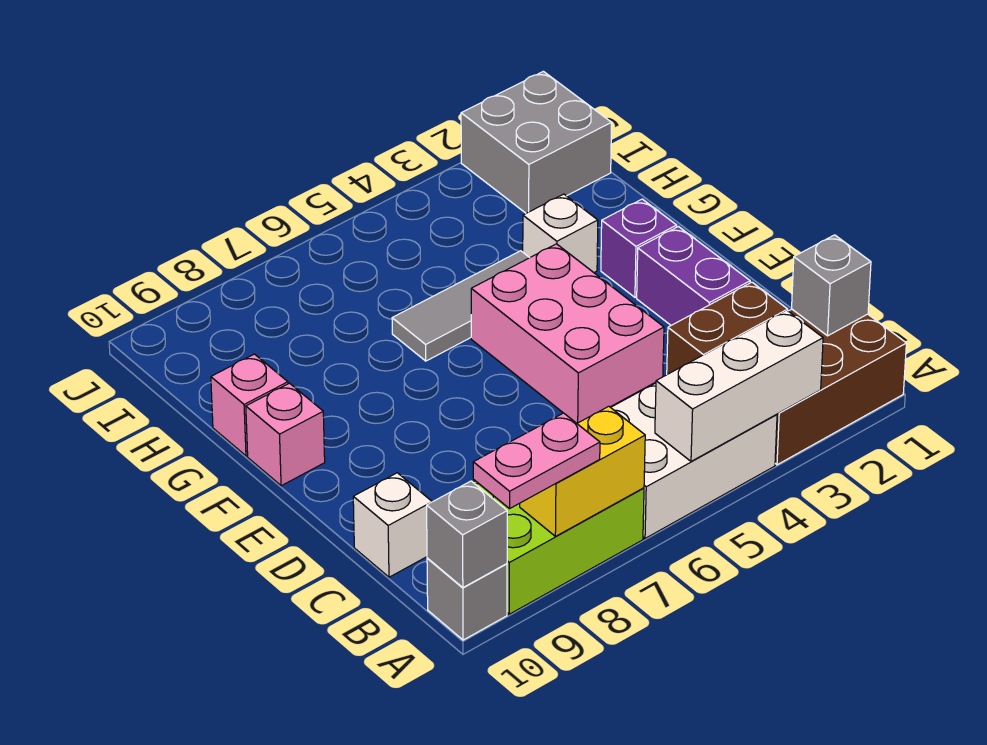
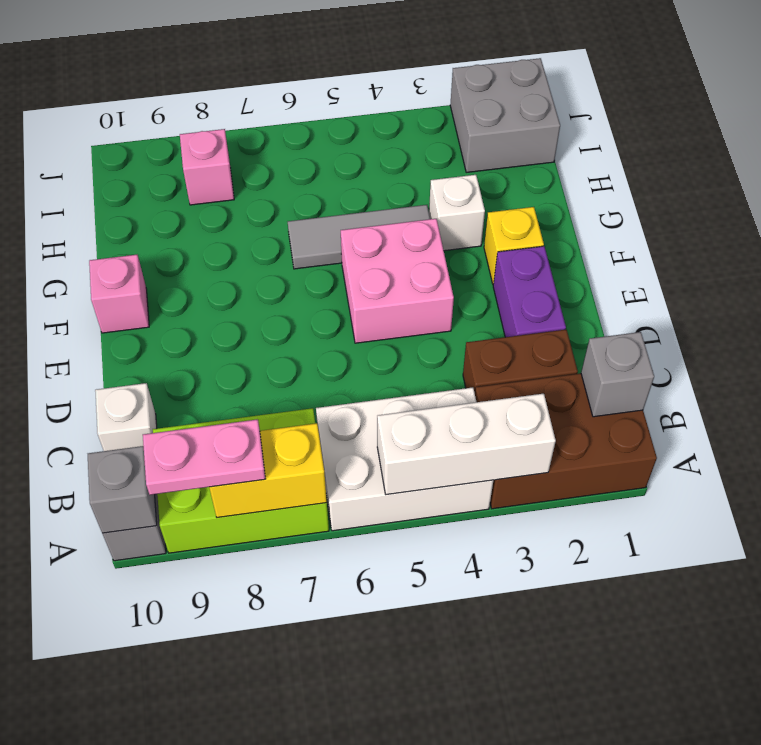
pink 2x3 brick [471,244,664,423] -> pink 2x2 brick [341,219,454,343]
purple 1x1 brick [601,199,677,297] -> yellow 1x1 brick [484,207,544,284]
pink 1x1 brick [211,354,288,456] -> pink 1x1 brick moved to [180,129,234,205]

